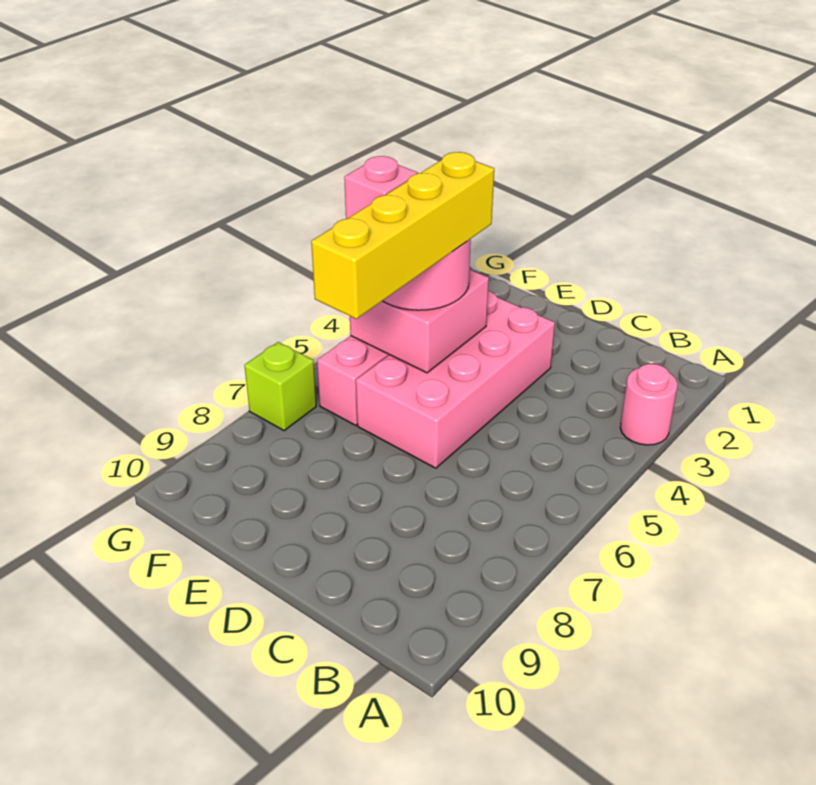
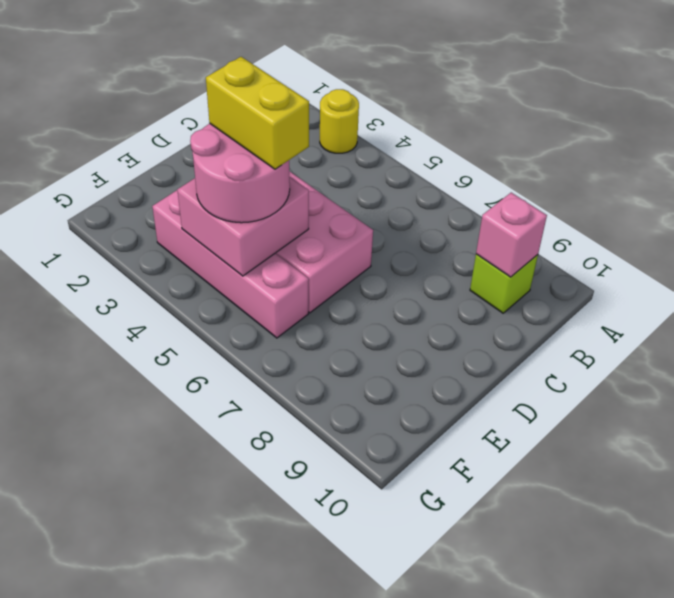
pink 1x1 round brick [620,364,677,445] -> yellow 1x1 round brick [320,89,359,153]
yellow 1x4 brick [311,152,494,319] -> yellow 1x2 brick [206,57,309,169]
pink 1x1 brick [344,156,418,219] -> pink 1x1 brick moved to [476,193,547,277]
lime 1x1 brick [244,342,316,431] -> lime 1x1 brick moved to [470,254,538,313]

